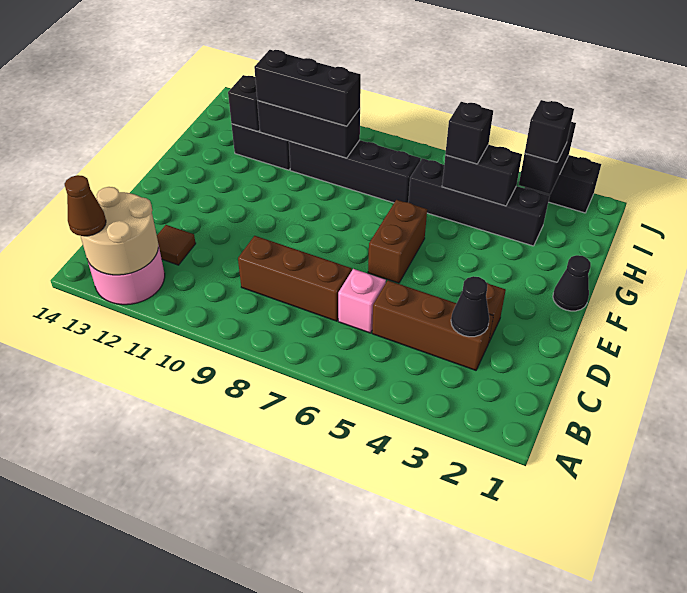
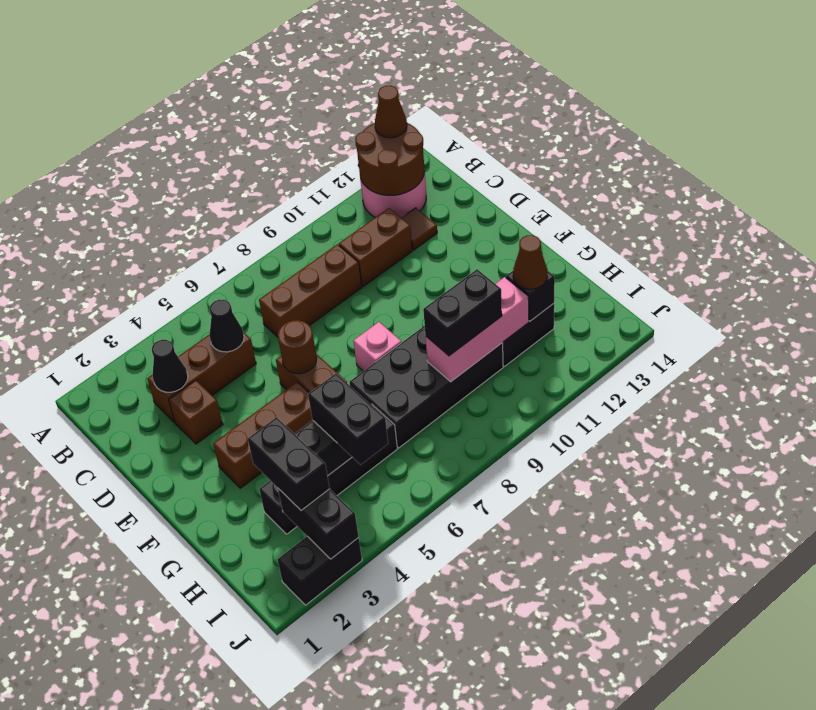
tan 2x2 round brick [81,187,158,275] -> brown 2x2 round brick [355,123,425,196]
pink 1x1 brick [338,269,386,333] -> pink 1x1 brick moved to [353,322,401,371]
none -> brown 1x2 brick [339,208,412,287]
none -> brown 1x1 round brick [278,320,317,374]
black 1x1 cone [553,255,591,311] -> black 1x1 cone moved to [209,300,244,352]
none -> brown 1x3 brick [213,382,312,488]
black 1x1 brick [445,102,493,164] -> black 1x2 brick [308,374,388,465]
black 1x4 brick [289,140,421,203] -> black 2x4 brick [349,326,503,448]
black 1x3 brick [257,101,360,158] -> pink 1x3 brick [426,277,529,382]
black 1x3 brick [254,50,361,126] -> black 1x2 brick [423,269,502,356]
none -> brown 1x1 cone [513,235,547,289]
black 1x1 brick [525,100,574,162] -> black 1x2 brick [248,417,330,510]

